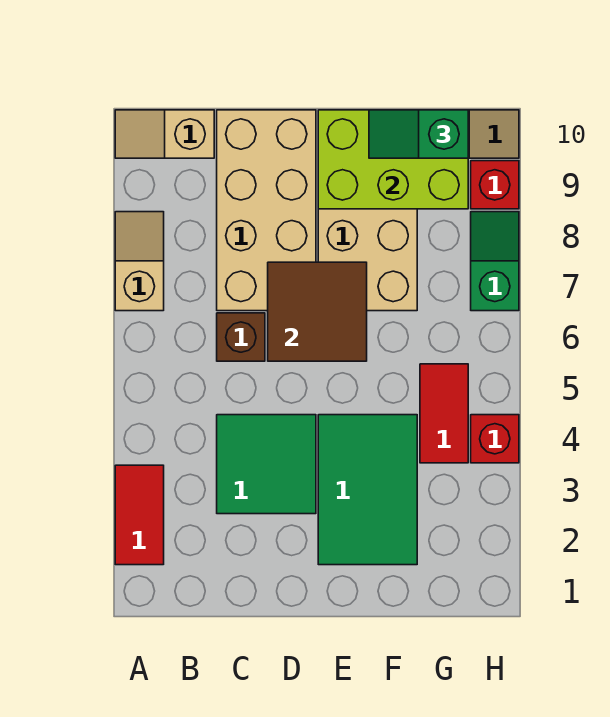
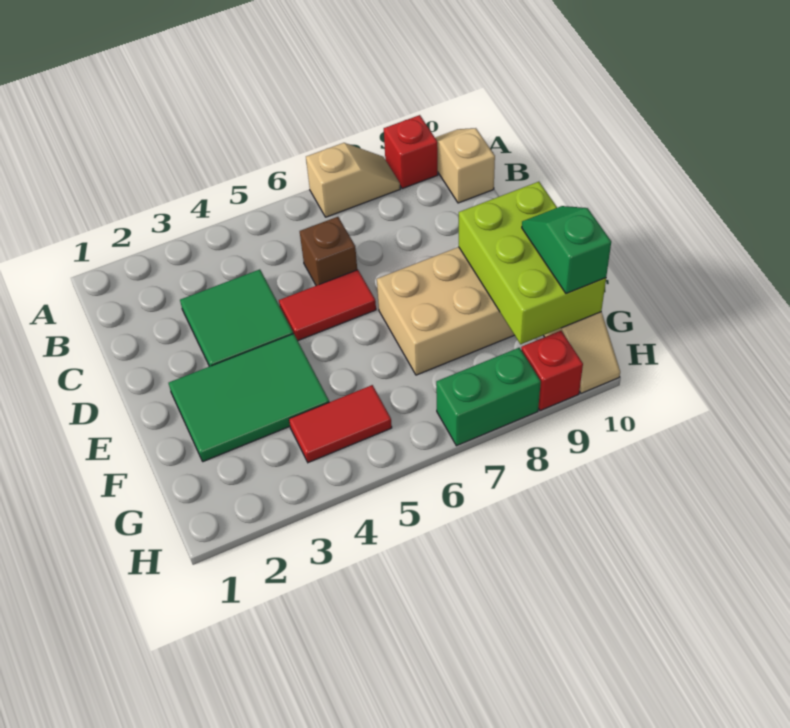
red 1x2 tile [115,465,164,565] -> red 1x2 tile moved to [279,270,376,340]
tan 2x4 brick [217,110,316,311] -> none
brown 2x2 tile [268,262,367,361] -> none
red 1x1 brick [471,415,519,463] -> red 1x1 brick moved to [384,115,438,189]
green 1x2 slope [471,212,519,311] -> green 1x2 brick [436,348,541,446]

